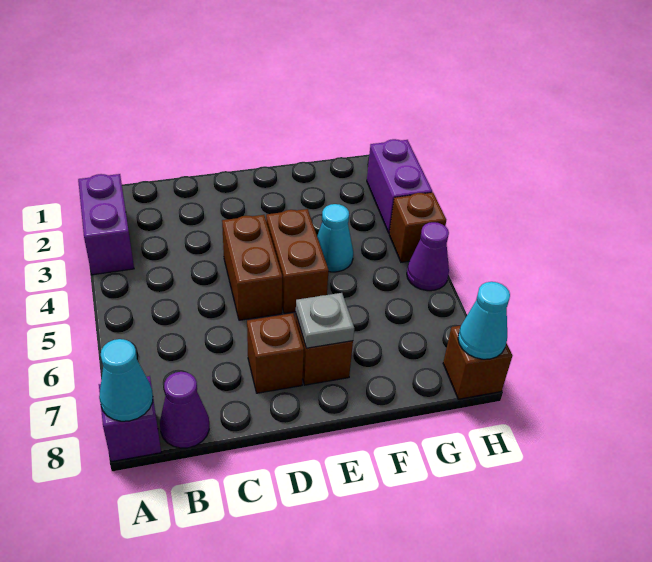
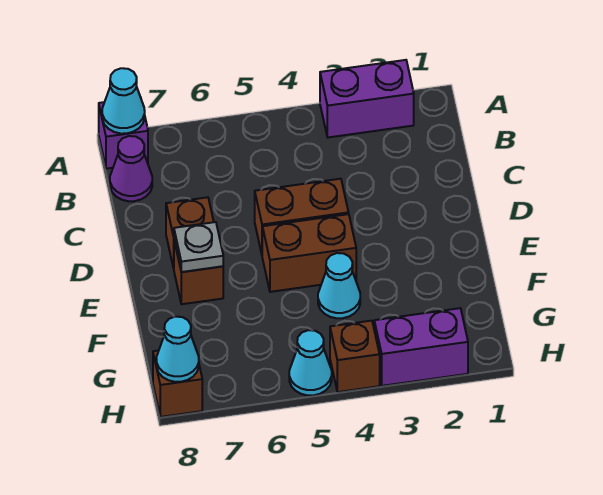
purple 1x1 cone [407,222,449,291] -> cyan 1x1 cone [289,330,332,395]

